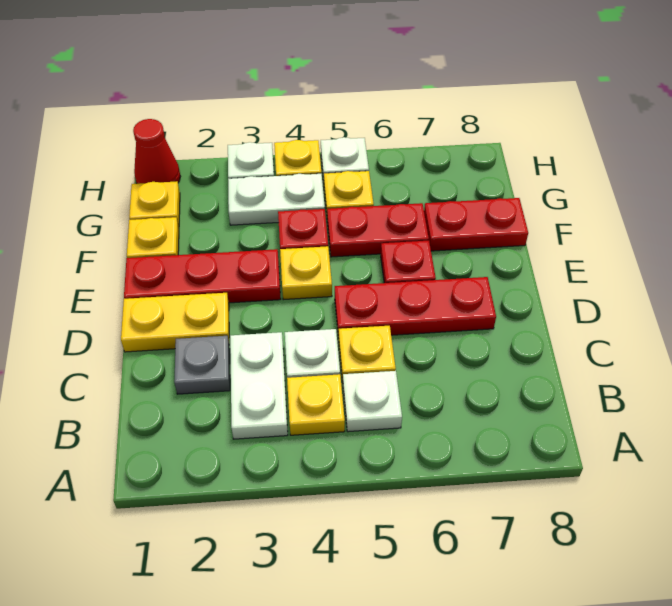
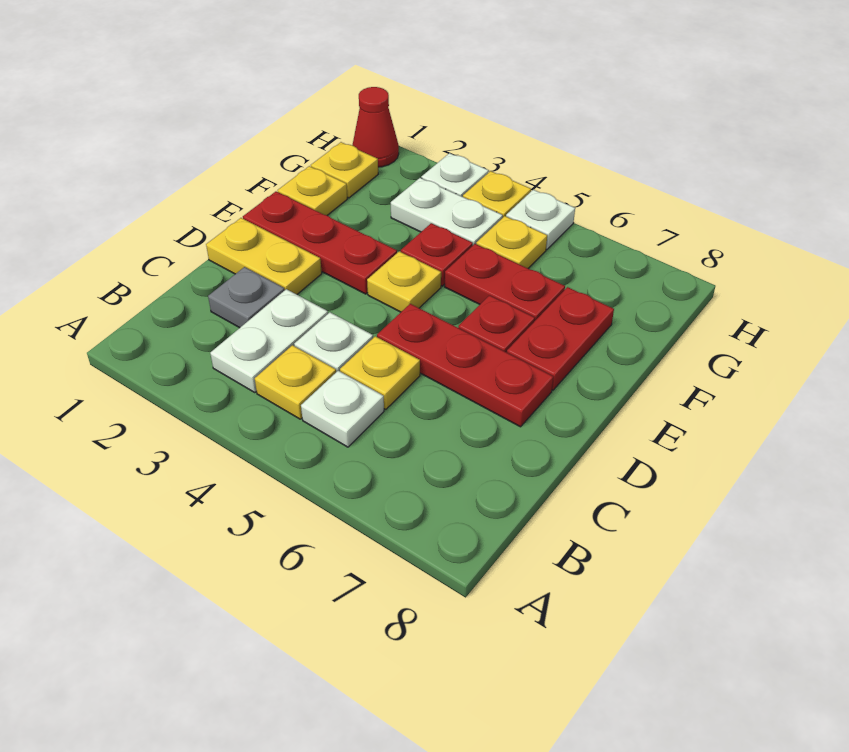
red 1x2 plate [424,198,528,251] -> red 1x2 plate turned to [507,287,614,390]

